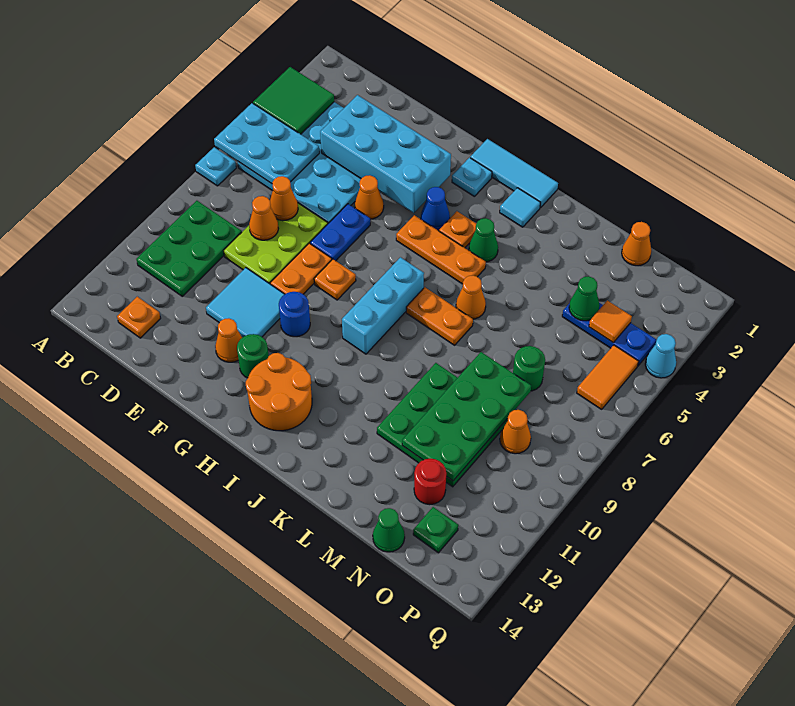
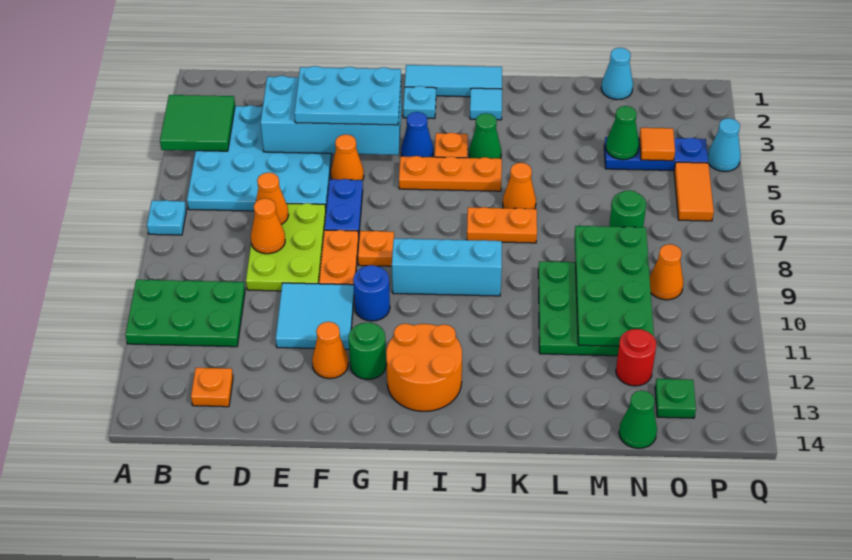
cyan 2x3 plate [214,103,319,184] -> cyan 2x3 plate moved to [294,66,401,125]
green 2x3 plate [136,201,242,296] -> green 2x3 plate turned to [125,280,245,347]
cyan 1x3 brick [342,257,424,354] -> cyan 1x3 brick turned to [392,238,502,296]
orange 1x1 cone [622,222,651,266] -> cyan 1x1 cone [601,48,633,100]

